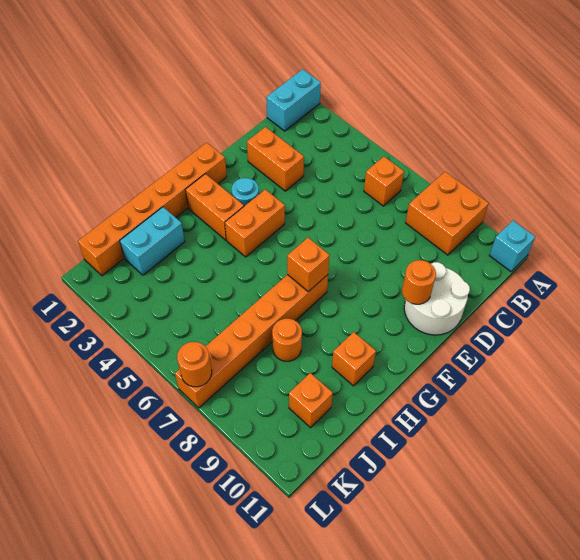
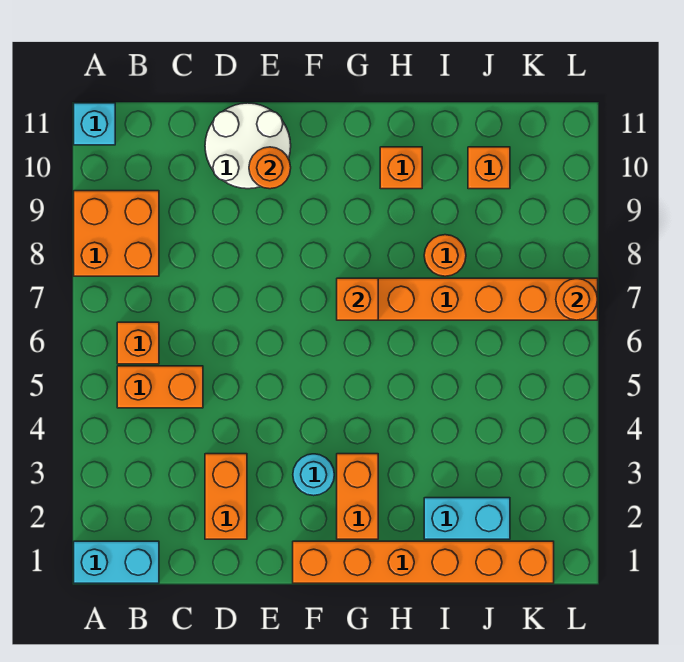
orange 1x2 brick [225,189,285,257] -> orange 1x2 brick moved to [117,366,203,408]

